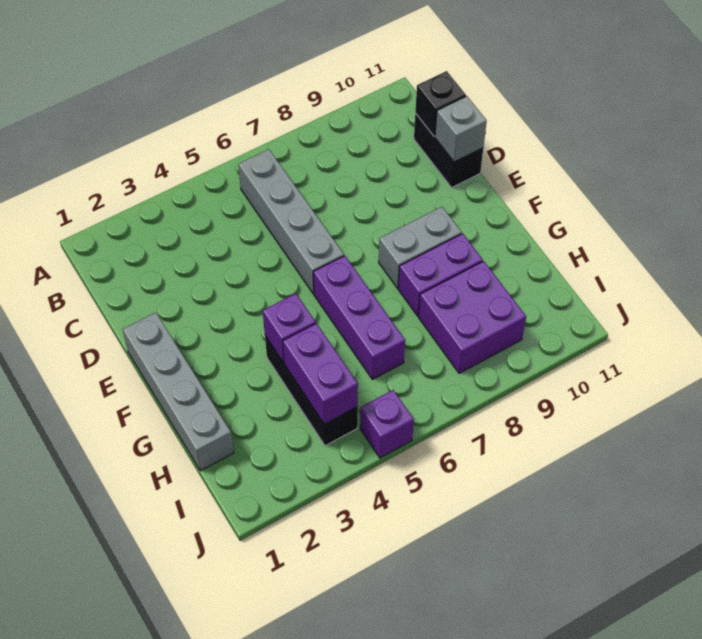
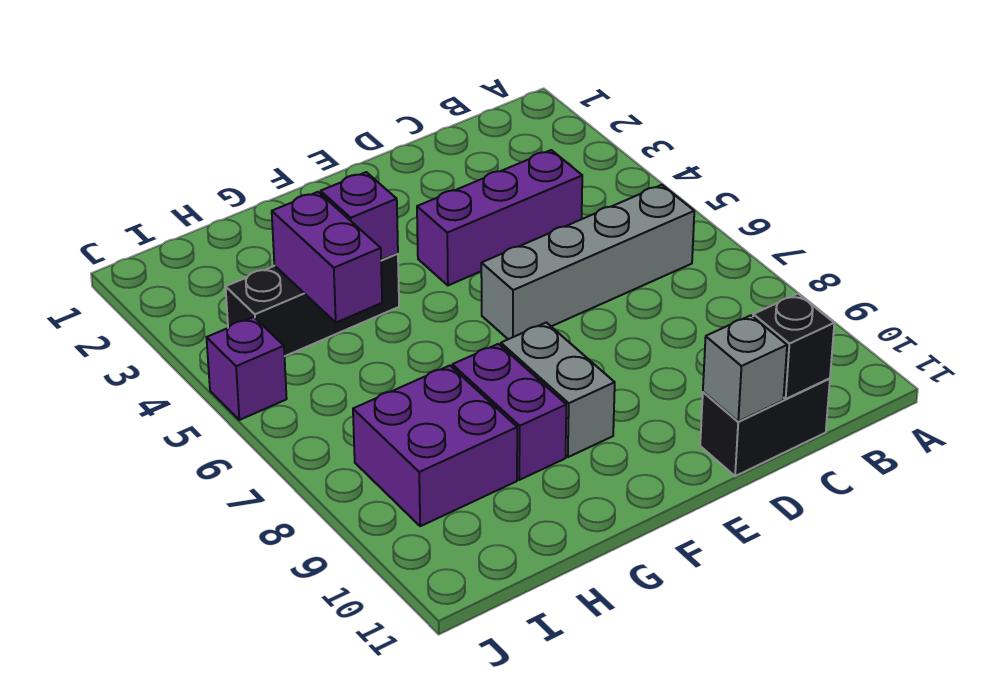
grey 1x4 brick [123,312,234,471] -> none
purple 1x3 brick [313,256,405,379] -> purple 1x3 brick moved to [417,150,582,285]
purple 1x2 brick [283,323,358,424] -> purple 1x2 brick turned to [272,192,382,322]

